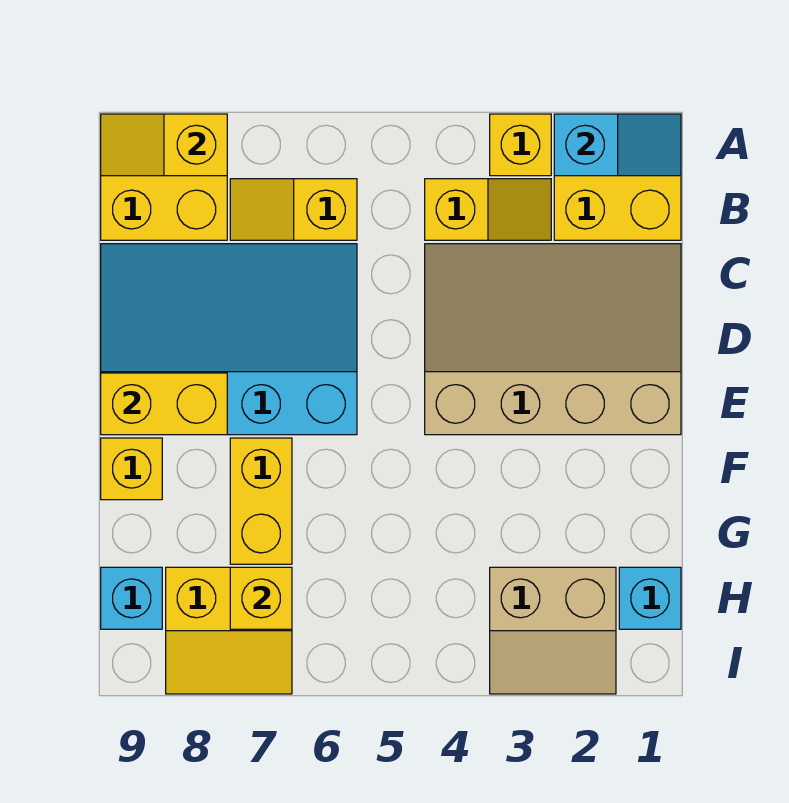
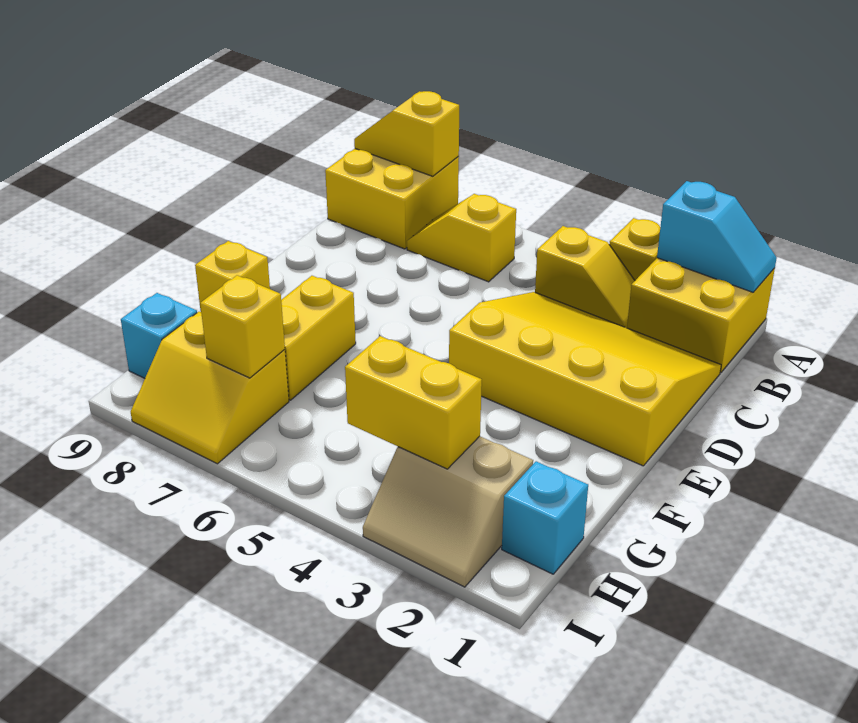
tan 3x4 slope [425,244,681,435] -> yellow 3x4 slope [449,292,721,466]
cyan 3x4 slope [101,244,357,435] -> none
yellow 1x2 brick [101,373,227,435] -> yellow 1x2 brick moved to [345,336,482,469]

